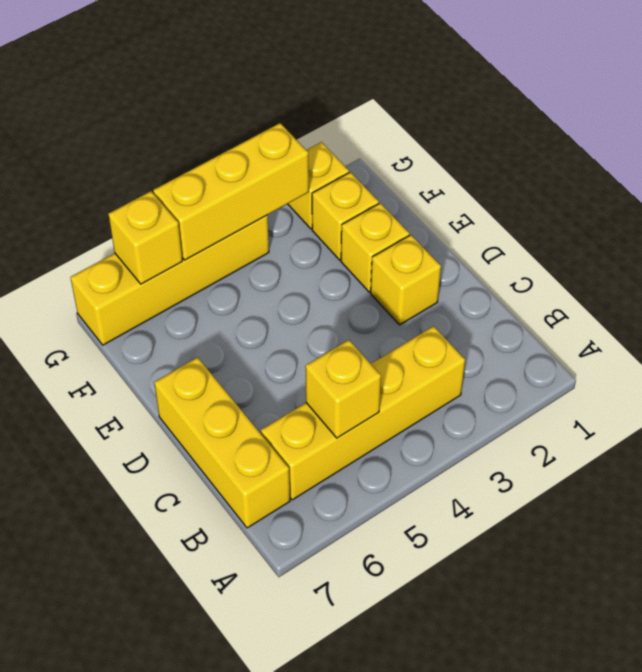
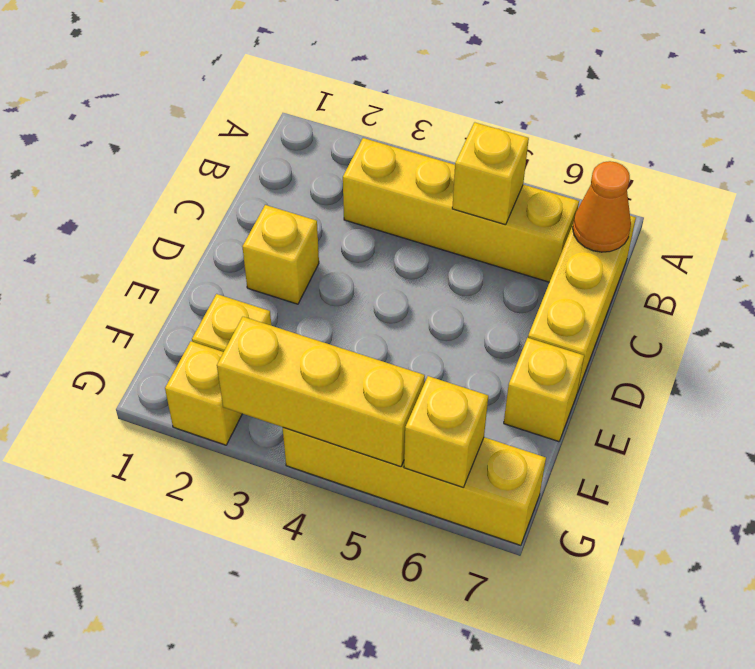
none -> orange 1x1 cone [573,161,631,252]
yellow 1x1 brick [341,203,409,292] -> yellow 1x1 brick moved to [504,338,584,442]

